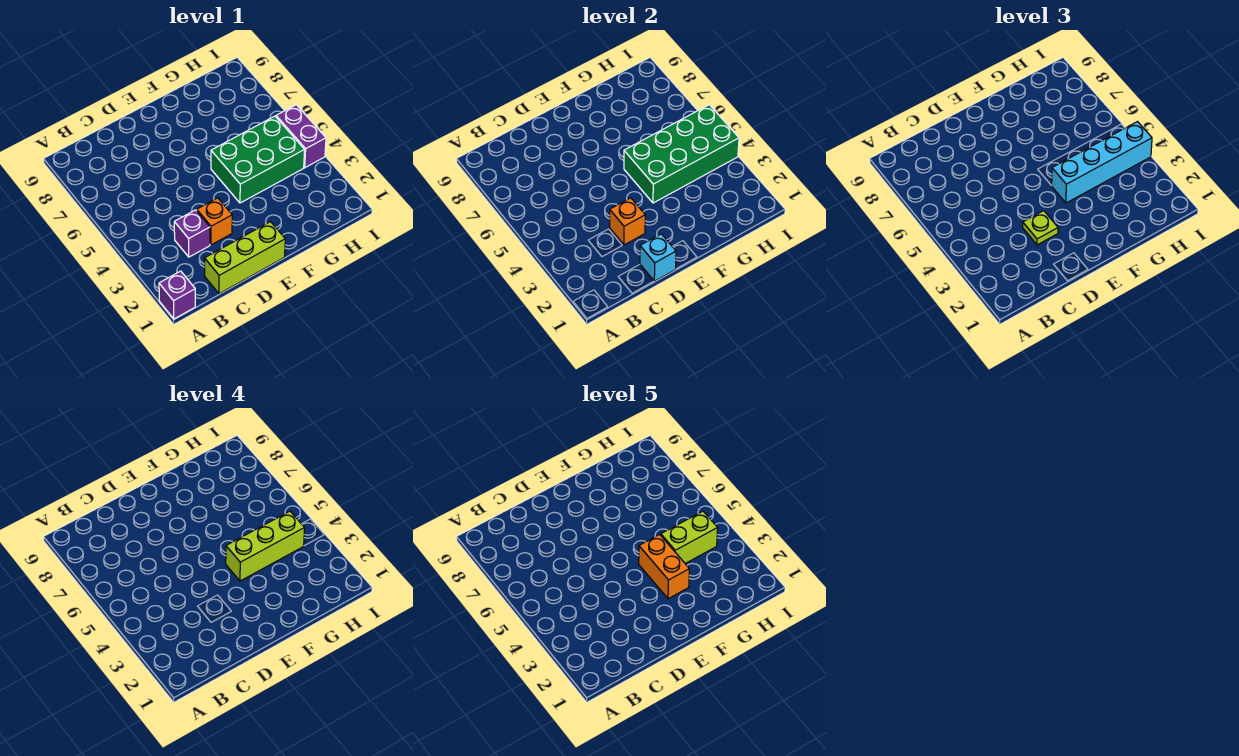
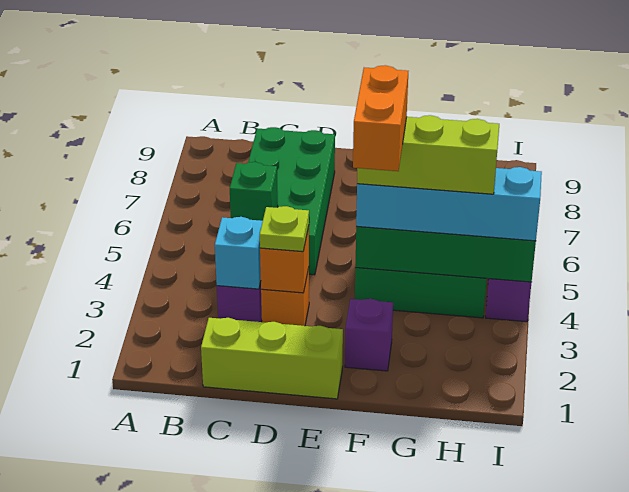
purple 1x1 brick [159,271,195,319] -> purple 1x1 brick moved to [345,299,393,371]
none -> green 2x4 brick [248,127,335,275]
none -> green 1x1 brick [230,162,278,221]
cyan 1x1 brick [640,234,676,281] -> cyan 1x1 brick moved to [215,217,263,289]
lime 1x2 brick [661,511,718,564] -> none

